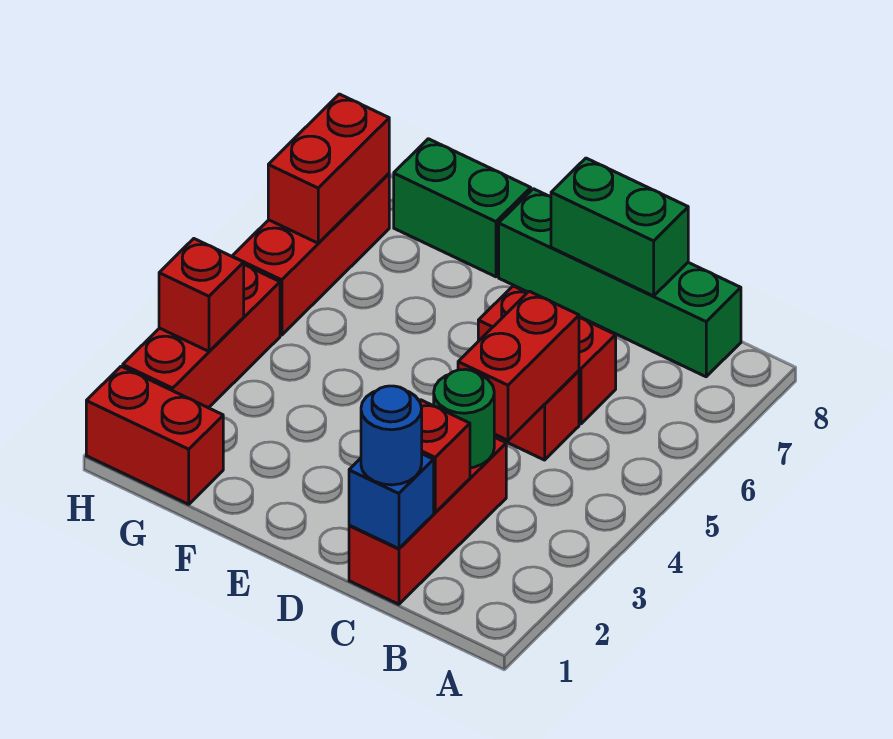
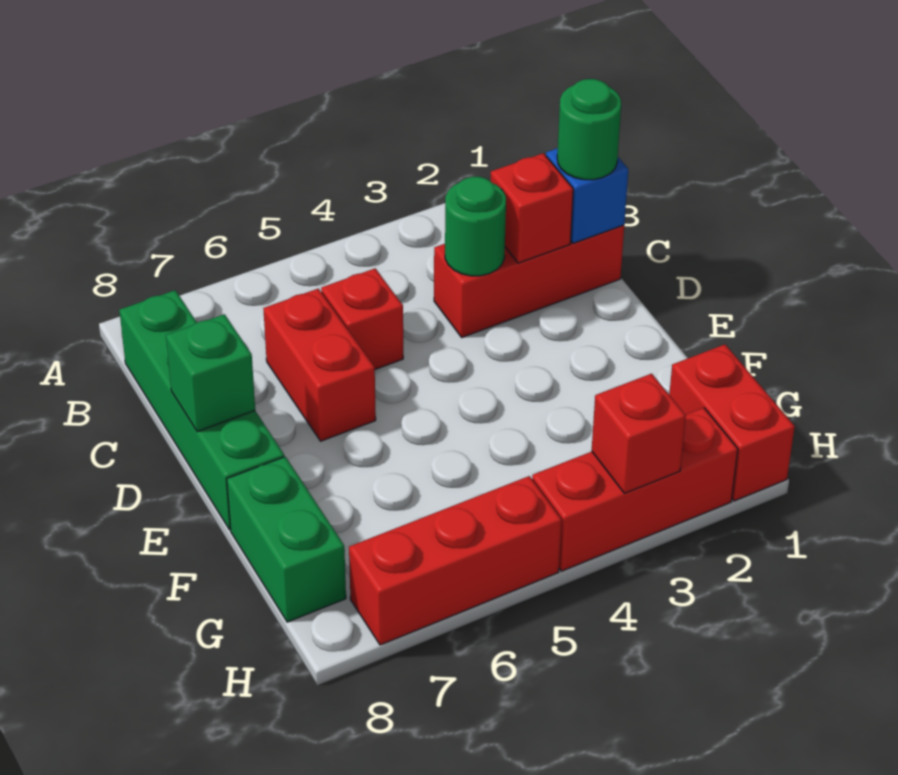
blue 1x1 round brick [361,386,422,485] -> green 1x1 round brick [557,79,621,180]
red 1x2 brick [458,291,579,440] -> none
green 1x2 brick [551,158,688,296] -> green 1x1 brick [166,314,255,432]
red 1x2 brick [268,94,389,243] -> none

